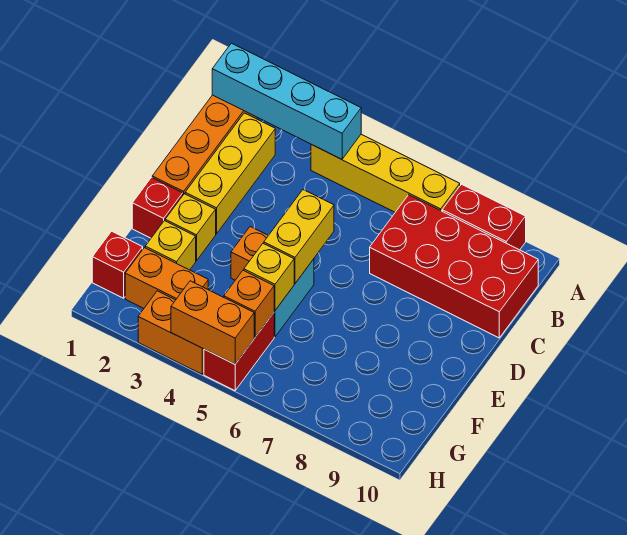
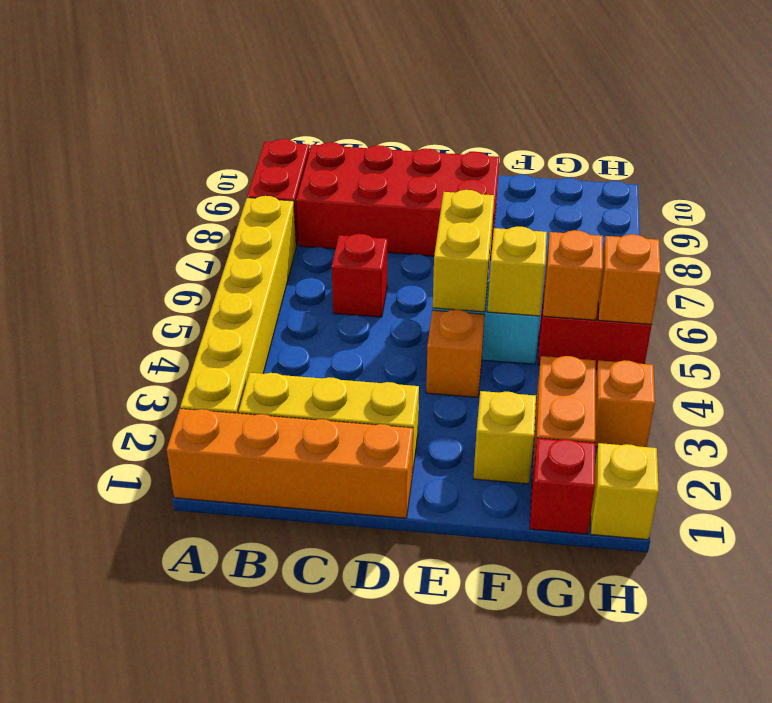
cyan 1x4 brick [212,43,361,159] -> none
yellow 1x4 brick [311,134,460,212] -> yellow 1x6 brick [180,196,296,413]
red 2x4 brick [370,195,538,338] -> red 2x4 brick turned to [296,142,499,260]
yellow 1x2 brick [264,190,334,283] -> yellow 1x2 brick turned to [433,190,494,312]
red 1x1 brick [132,177,183,238] -> red 1x1 brick moved to [332,234,388,317]
yellow 1x1 brick [165,194,216,261] -> yellow 1x1 brick moved to [591,443,659,540]
orange 1x2 brick [138,291,204,374] -> orange 1x1 brick [595,360,655,447]
orange 1x2 brick [171,281,254,364] -> orange 1x1 brick [598,234,661,324]

